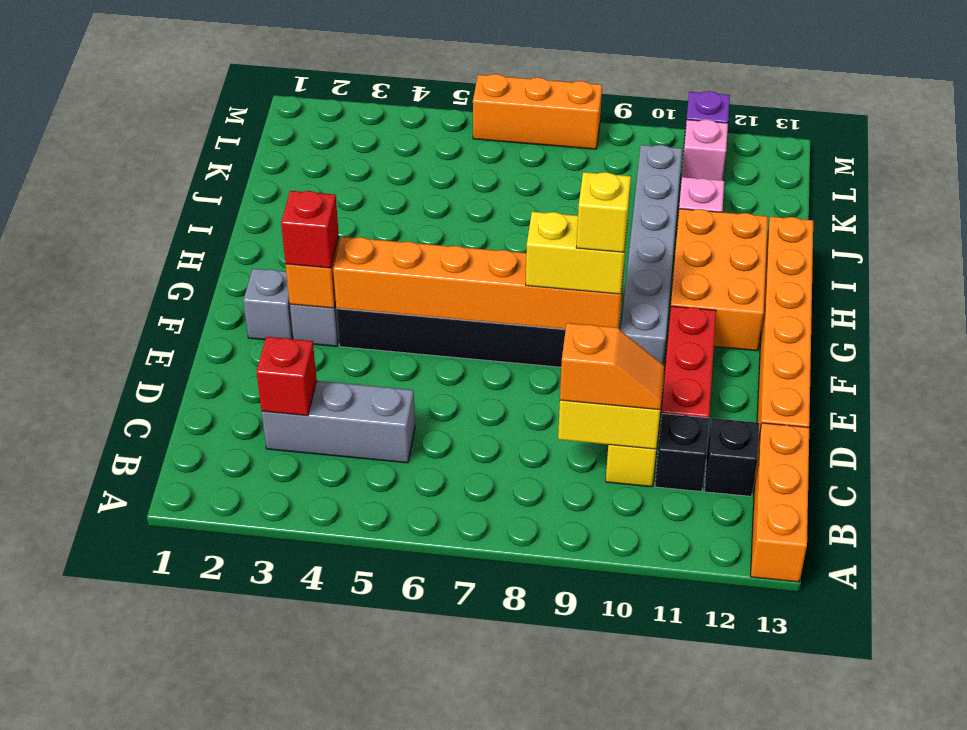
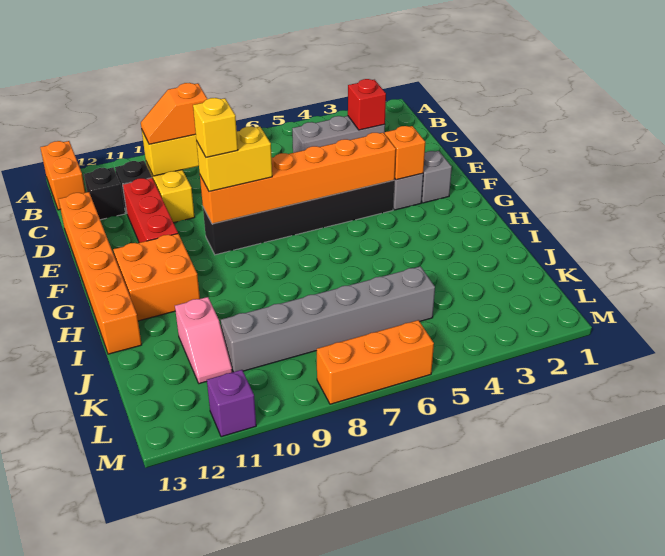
orange 1x3 brick [751,423,809,582] -> orange 1x2 brick [40,141,85,210]
red 1x1 brick [281,191,339,268] -> none
grey 1x6 brick [621,145,682,364] -> grey 1x6 brick turned to [221,266,435,372]
orange 2x3 brick [668,209,768,351] -> orange 2x2 brick [113,234,200,321]
pink 1x1 brick [681,119,728,181] -> none

